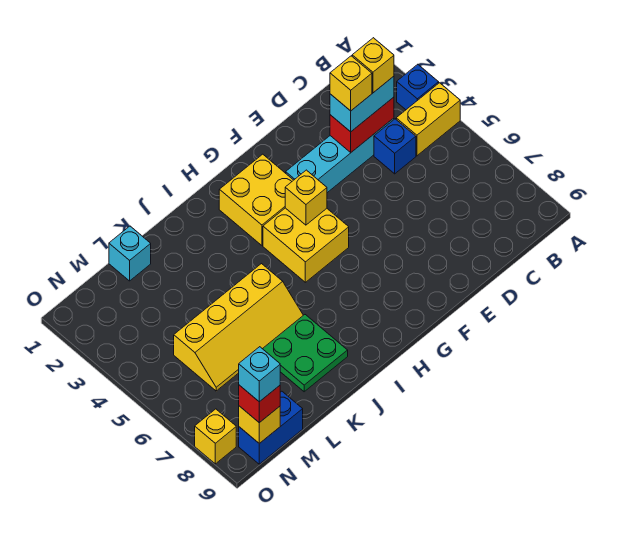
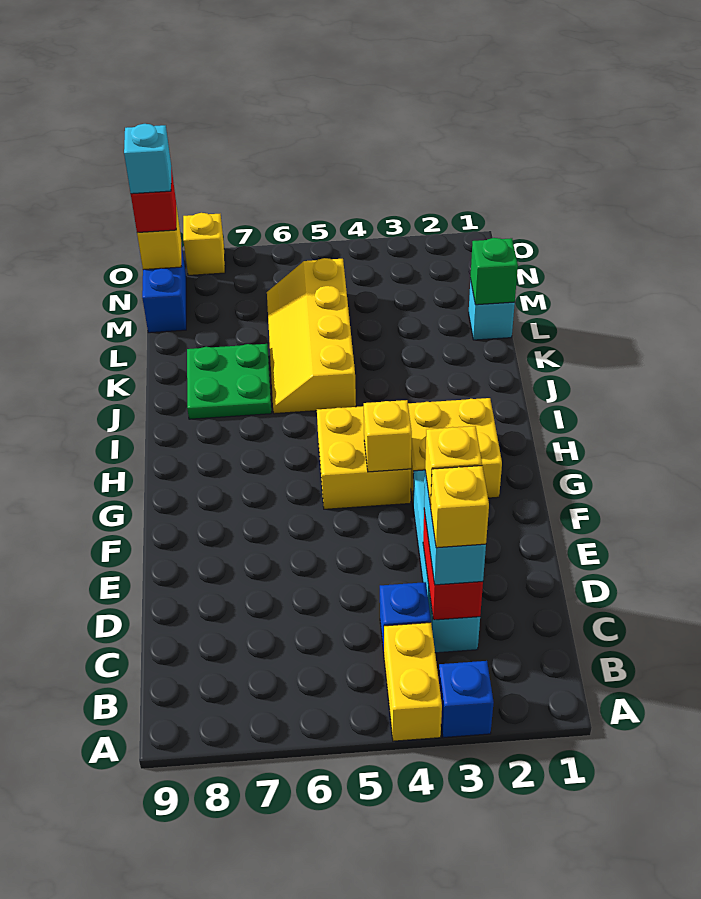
none -> green 1x1 brick [470,238,518,305]

